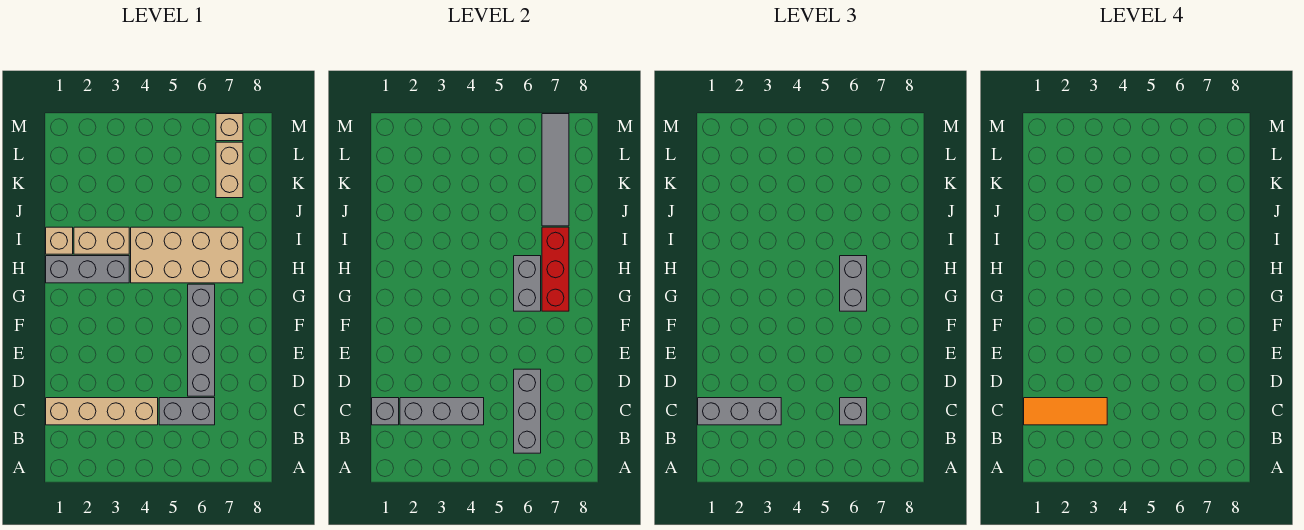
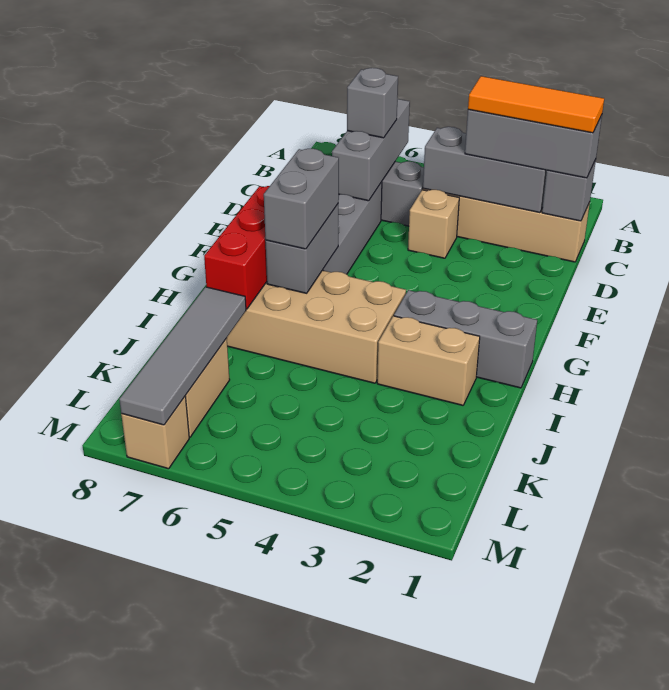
tan 1x1 brick [46,227,73,254] -> tan 1x1 brick moved to [408,190,459,258]

